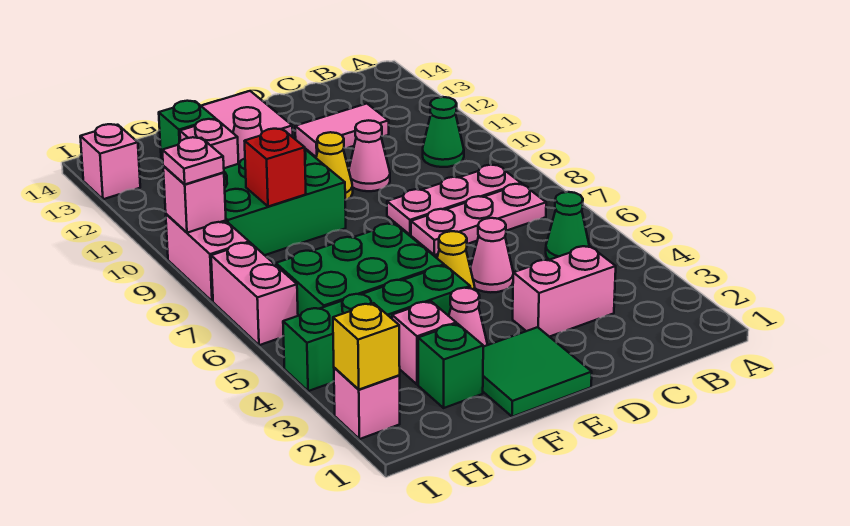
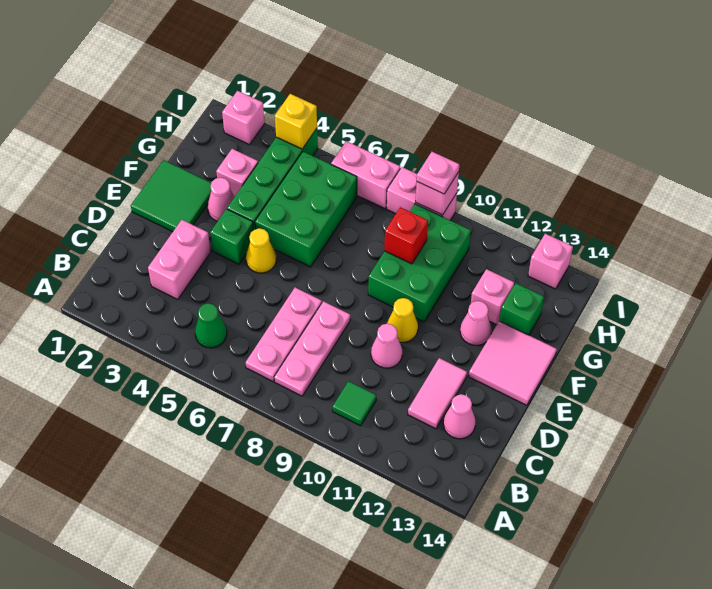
green 1x1 cone [423,97,464,167] -> green 1x1 tile [333,381,376,426]
pink 1x1 cone [470,218,514,292] -> pink 1x1 cone moved to [443,394,475,439]
green 1x1 brick [418,324,483,408] -> green 1x1 brick moved to [210,209,254,264]
yellow 1x1 brick [333,303,400,389] -> yellow 1x1 brick moved to [275,94,317,149]

